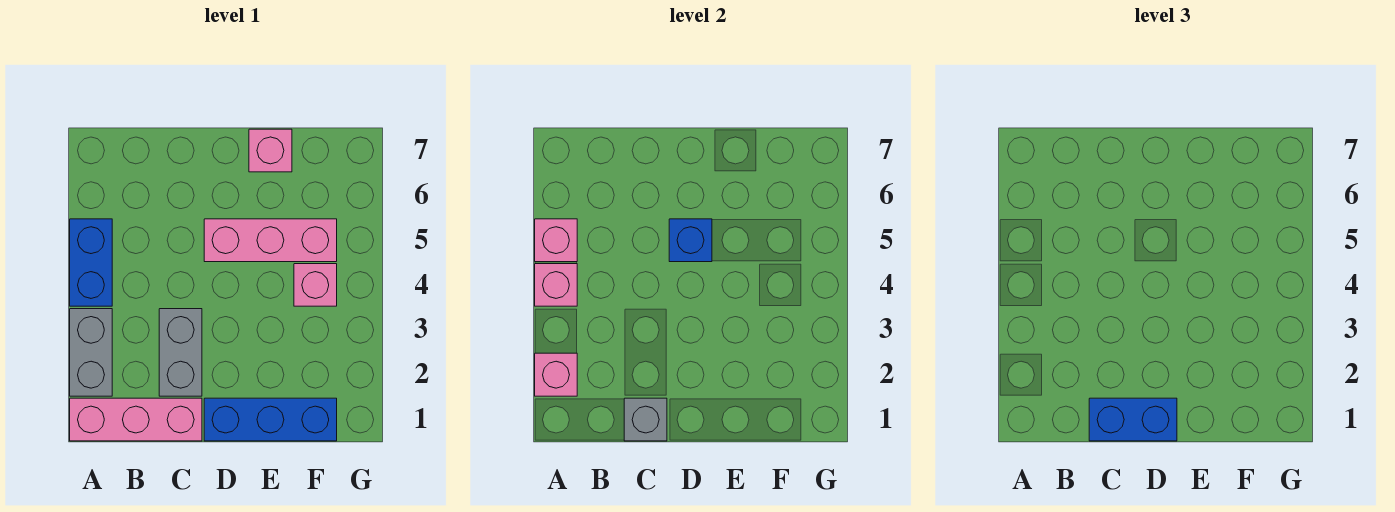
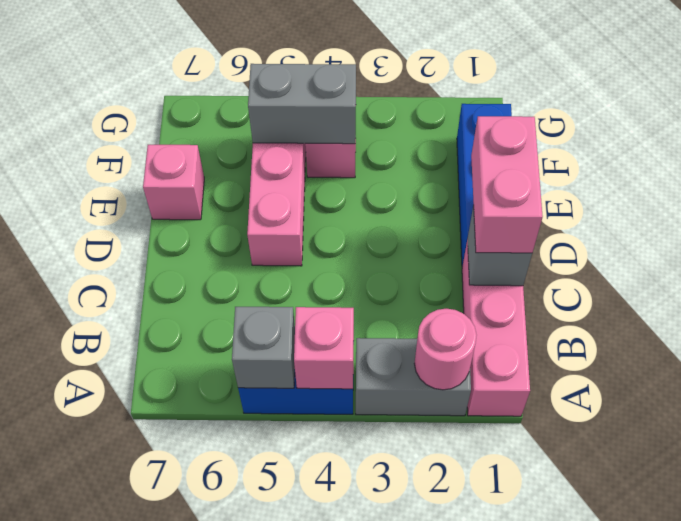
pink 1x1 brick [535,353,577,396] -> pink 1x1 round brick [414,309,477,390]
pink 1x1 brick [535,219,577,262] -> grey 1x1 brick [232,307,295,388]
blue 1x2 brick [1089,398,1177,441] -> pink 1x2 brick [471,116,543,253]
grey 1x2 brick [159,309,202,396] -> grey 1x2 brick moved to [248,64,356,144]
blue 1x1 brick [669,219,712,262] -> none

